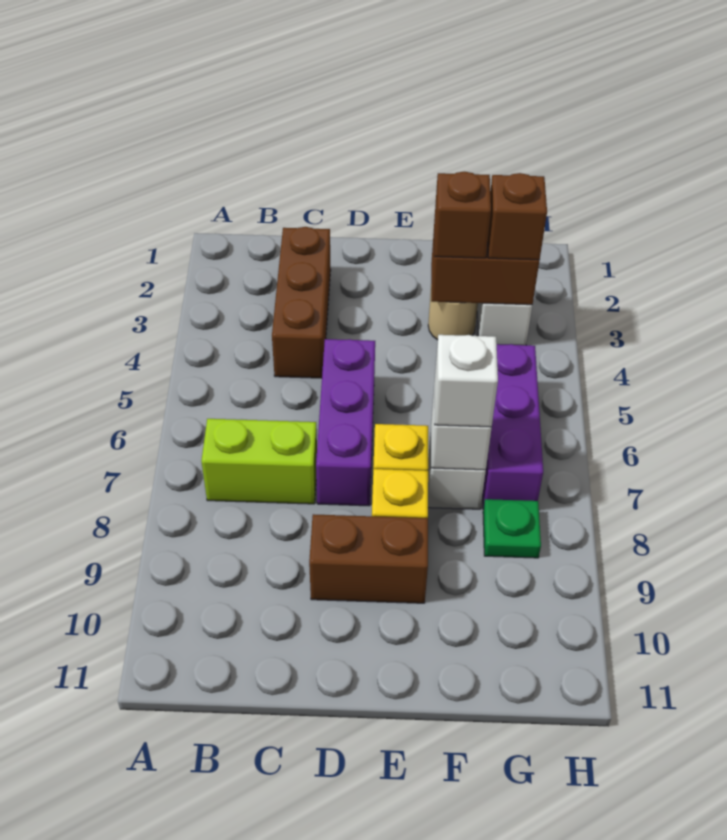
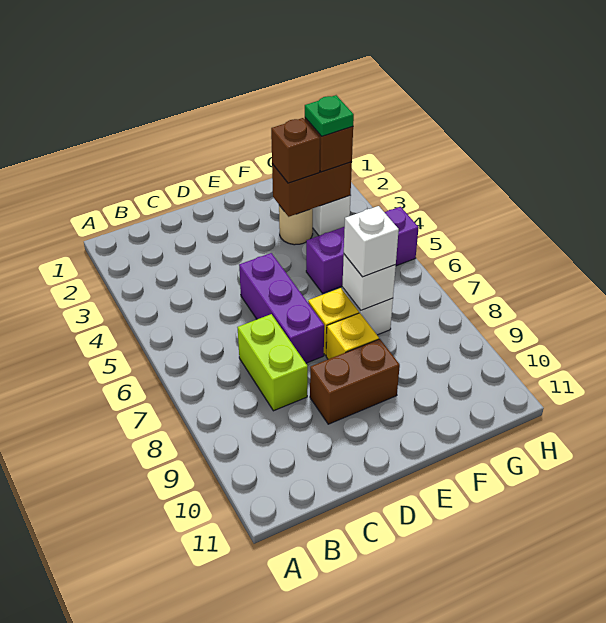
lime 1x2 brick [201,419,317,504] -> lime 1x2 brick turned to [237,314,308,411]
brown 1x3 brick [272,227,331,378] -> none
purple 1x3 brick [483,344,543,509] -> purple 1x3 brick turned to [306,207,419,293]
green 1x1 plate [483,499,541,558] -> green 1x1 plate moved to [305,95,354,136]

